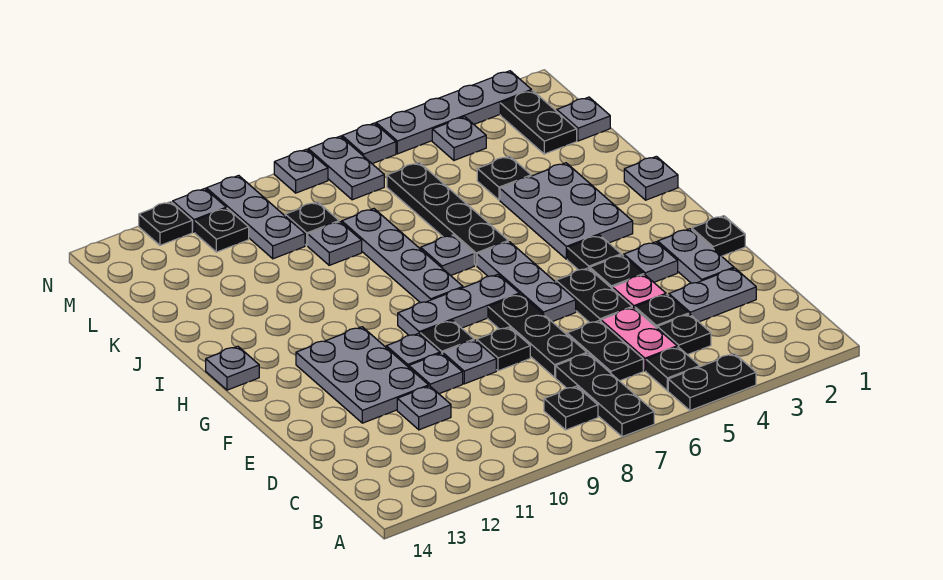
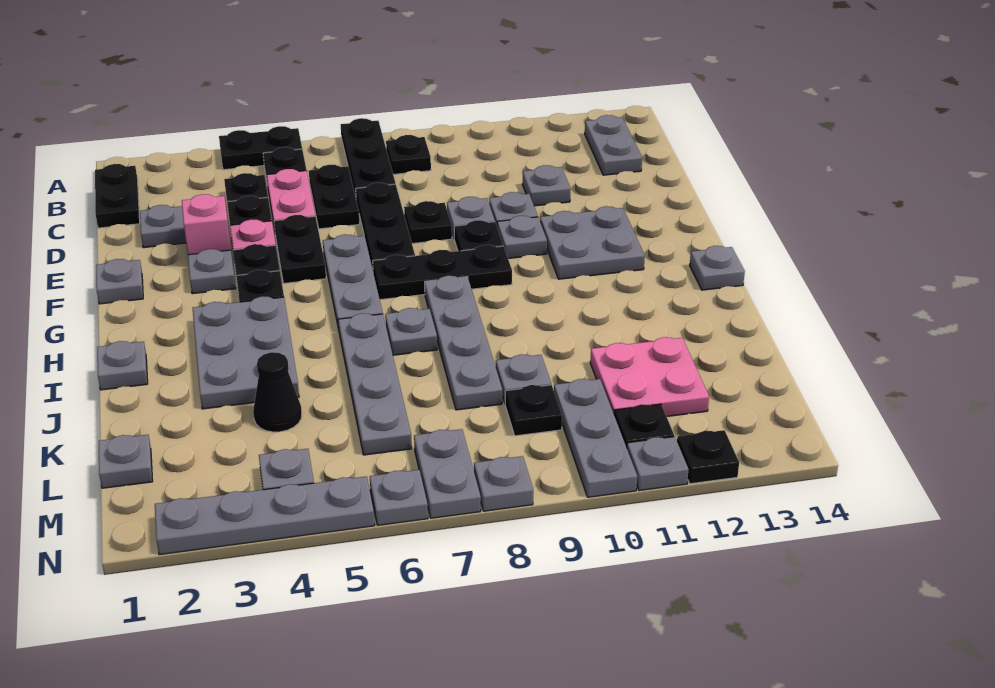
grey 1x2 plate [658,229,734,283] -> grey 1x2 plate moved to [585,115,642,175]
none -> pink 1x1 brick [182,194,231,255]
grey 2x3 plate [296,327,429,423] -> grey 2x2 plate [540,206,645,279]
black 1x1 plate [692,216,745,256] -> grey 1x1 plate [96,259,143,304]
grey 1x3 plate [398,274,519,335] -> black 1x3 plate [373,245,512,300]
black 1x4 plate [387,163,508,266] -> grey 1x4 plate [338,313,412,455]
black 1x1 plate [477,156,531,200] -> black 1x1 cone [253,352,302,432]
none -> pink 2x2 plate [590,337,709,417]
black 1x2 plate [500,91,577,154] -> black 1x2 plate moved to [95,164,140,228]

